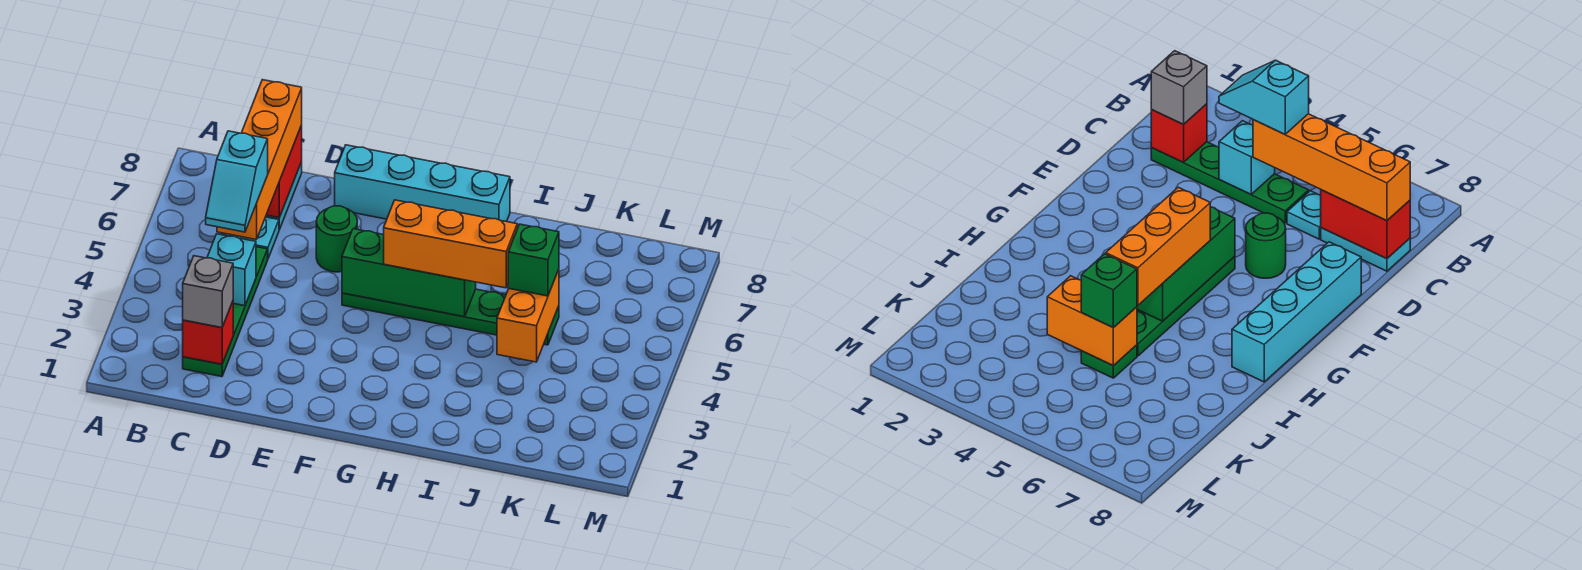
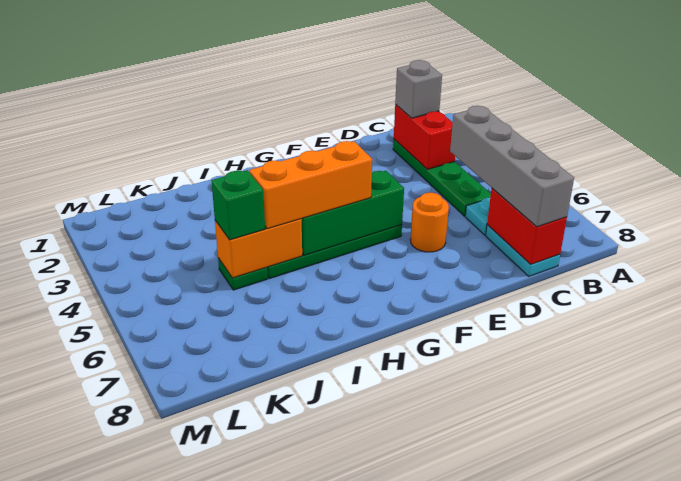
red 1x1 brick [183,301,233,364] -> red 1x2 brick [394,104,455,169]
cyan 1x1 brick [207,234,256,306] -> none
cyan 1x2 slope [206,131,268,232] -> none
orange 1x4 brick [217,80,302,239] -> grey 1x4 brick [450,106,574,227]
green 1x1 round brick [316,206,357,272] -> orange 1x1 round brick [410,193,449,252]
cyan 1x4 brick [335,145,510,222] -> none
orange 1x2 brick [497,269,559,362] -> orange 1x2 brick turned to [215,219,302,278]

